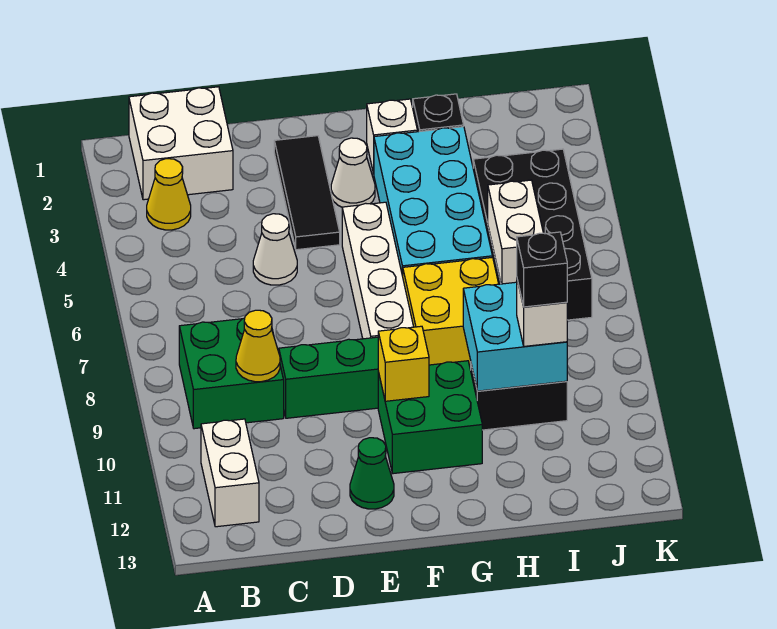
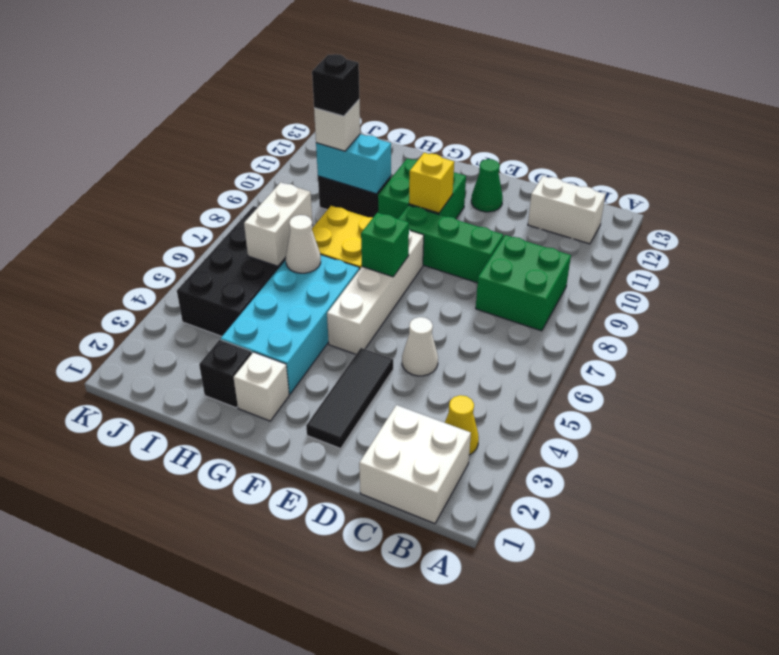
white 1x2 brick [201,419,259,527] -> white 1x2 brick turned to [528,176,606,244]
yellow 1x1 cone [236,310,280,382] -> none
white 1x1 cone [331,138,375,207] -> white 1x1 cone moved to [286,215,321,273]
none -> green 1x1 brick [361,213,409,277]
cyan 2x2 brick [463,282,567,391] -> cyan 1x2 brick [316,134,391,194]

